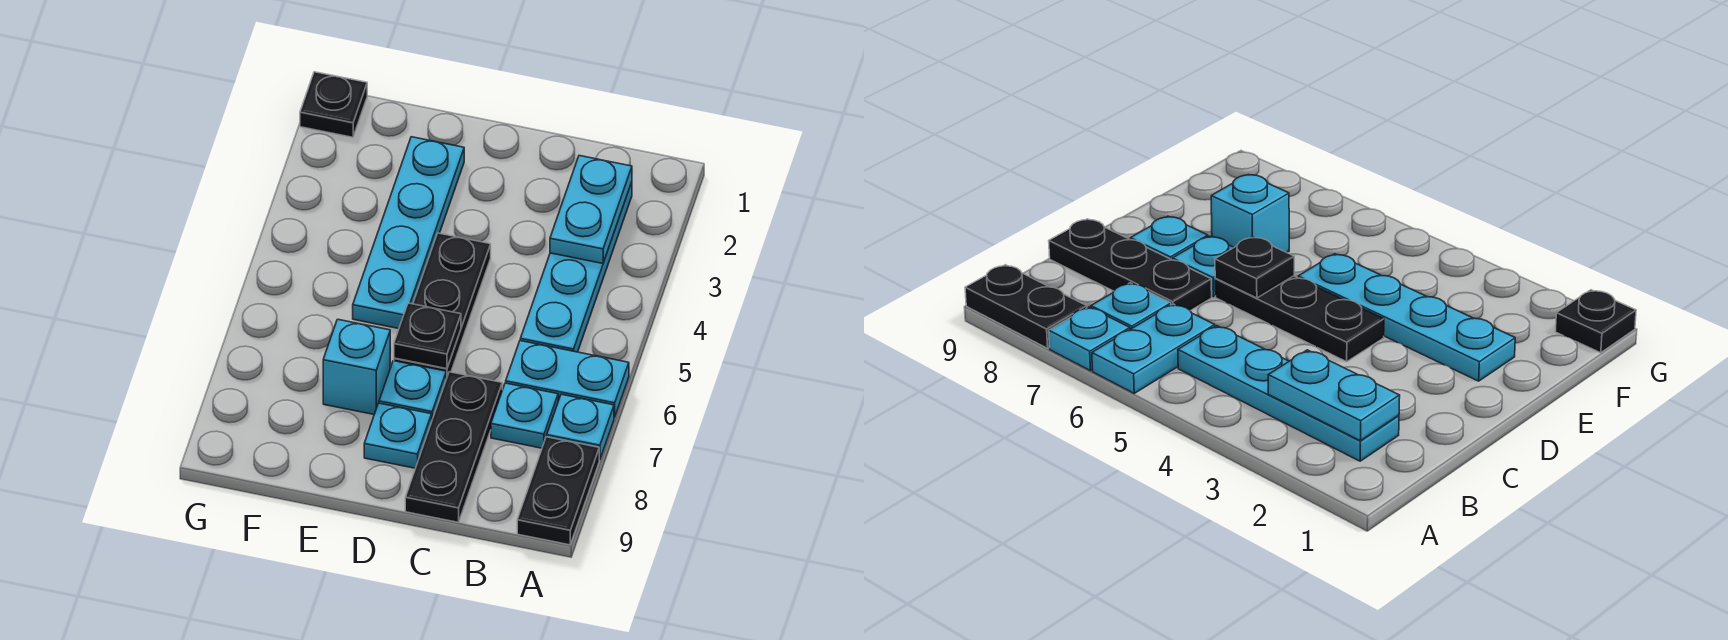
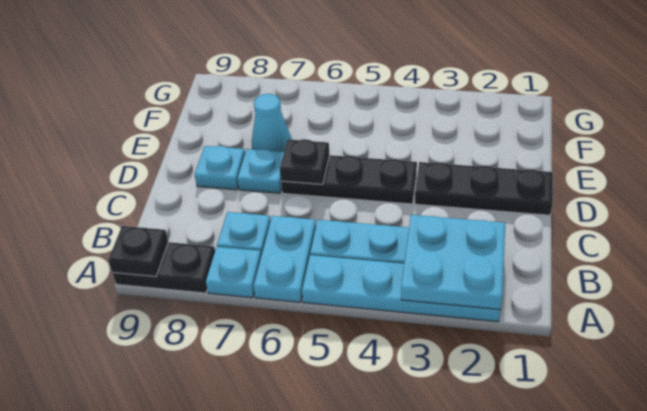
cyan 1x2 plate [550,156,632,264] -> cyan 2x2 plate [401,215,505,310]
black 1x3 plate [405,372,502,522] -> black 1x3 plate moved to [415,162,553,215]
cyan 1x4 plate [353,137,464,329] -> cyan 1x4 plate moved to [302,255,500,322]
cyan 1x1 brick [323,319,390,414] -> cyan 1x1 cone [252,94,291,152]
black 1x1 plate [300,72,367,137] -> black 1x1 plate moved to [108,226,168,277]

